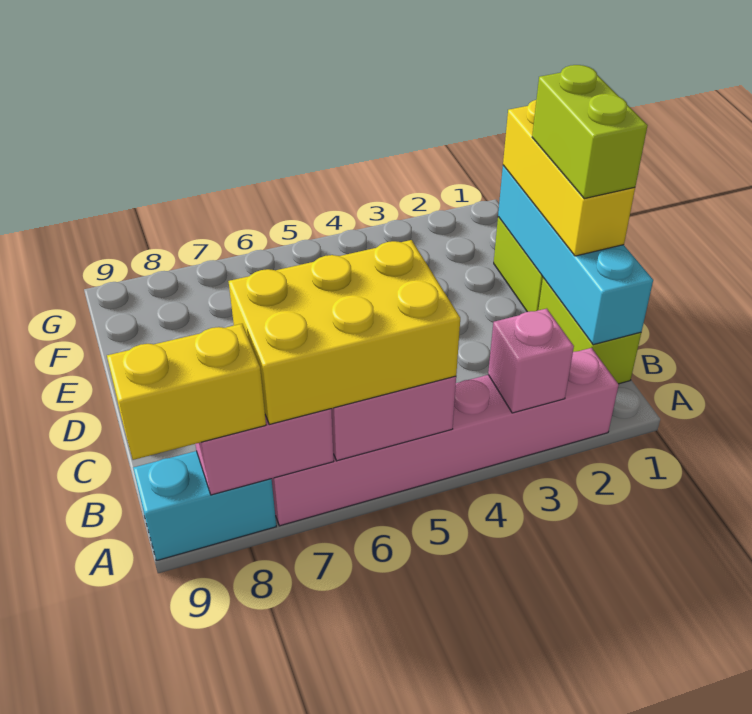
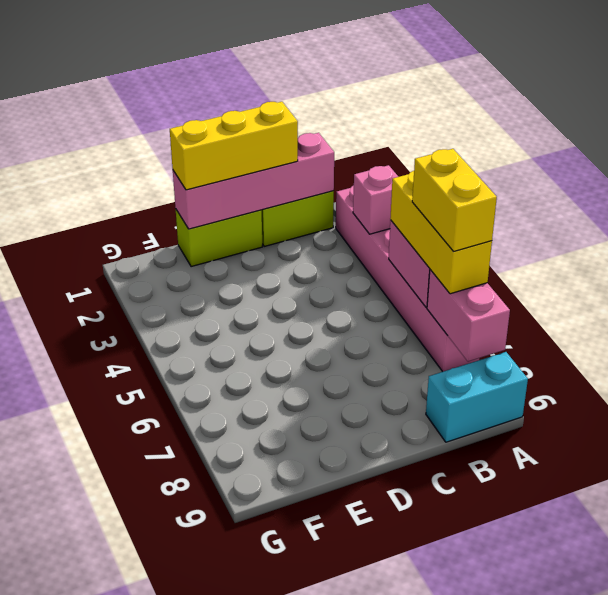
yellow 2x3 brick [229,240,460,424] -> yellow 1x3 brick [390,171,492,294]
cyan 1x2 brick [133,451,276,561] -> cyan 1x2 brick turned to [426,352,528,442]
yellow 1x2 brick [107,324,266,460] -> yellow 1x2 brick moved to [412,149,497,252]
cyan 1x4 brick [498,165,653,345] -> pink 1x4 brick [173,133,334,229]
lime 1x2 brick [532,65,648,199] -> none

